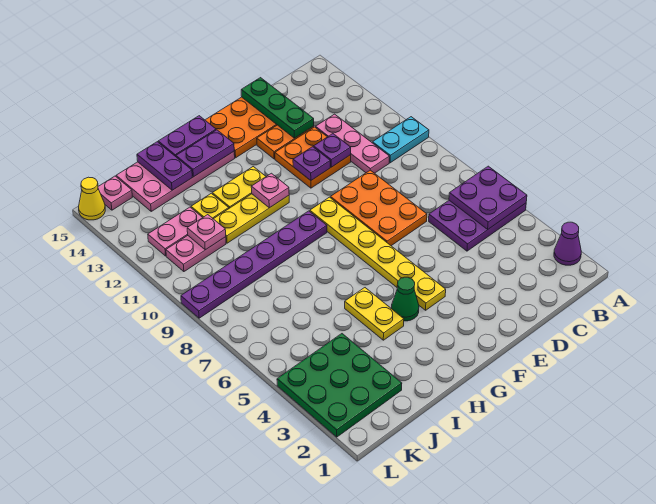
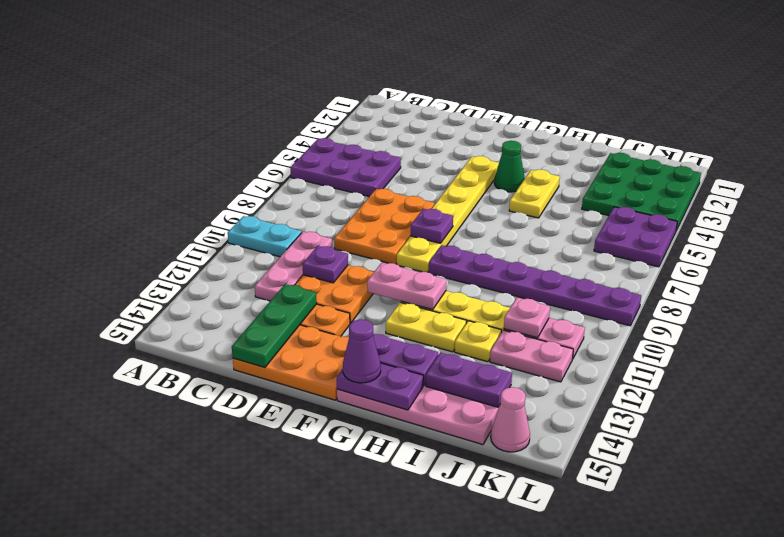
purple 1x1 cone [554,222,581,265] -> purple 1x1 cone moved to [343,319,381,383]
purple 2x2 plate [449,166,527,230] -> purple 2x2 plate moved to [594,207,677,267]
purple 1x1 plate [293,147,330,180] -> purple 1x1 plate moved to [411,209,453,243]
pink 1x1 plate [251,173,289,208] -> pink 1x2 plate [367,263,446,310]
purple 1x2 plate [137,142,192,190] -> purple 1x2 plate turned to [426,353,512,407]
pink 1x1 plate [98,176,132,210] -> pink 1x1 cone [491,387,530,452]
yellow 1x1 cone [79,177,105,220] -> none

